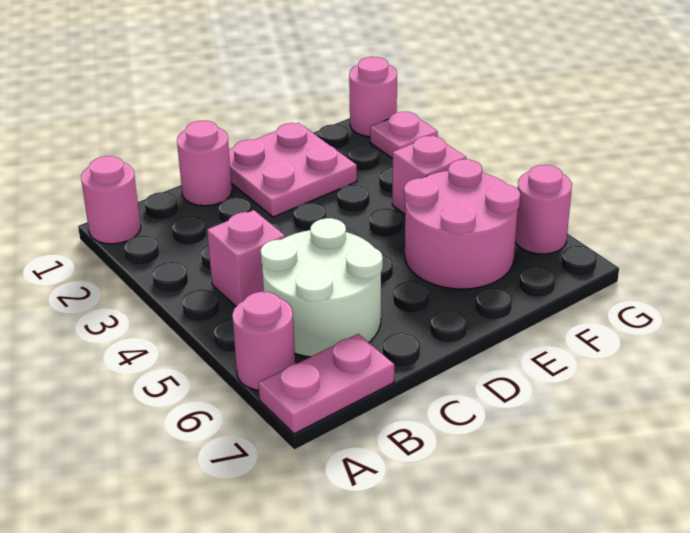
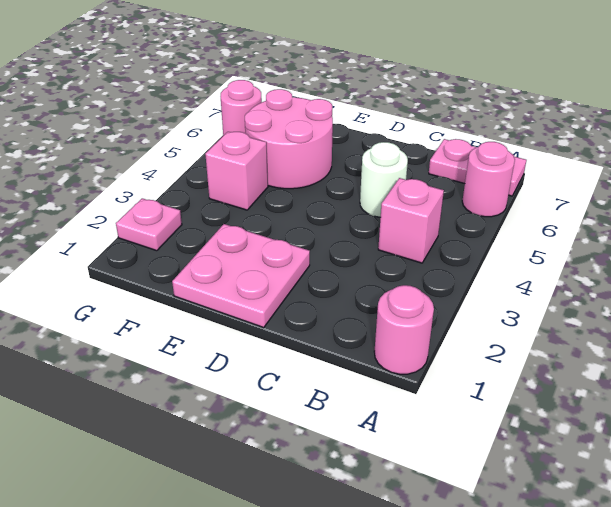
white 2x2 round brick [261,218,383,357] -> white 1x1 round brick [360,142,408,217]
pink 1x1 round brick [177,121,232,206] -> none
pink 1x1 round brick [349,57,397,137] -> none

